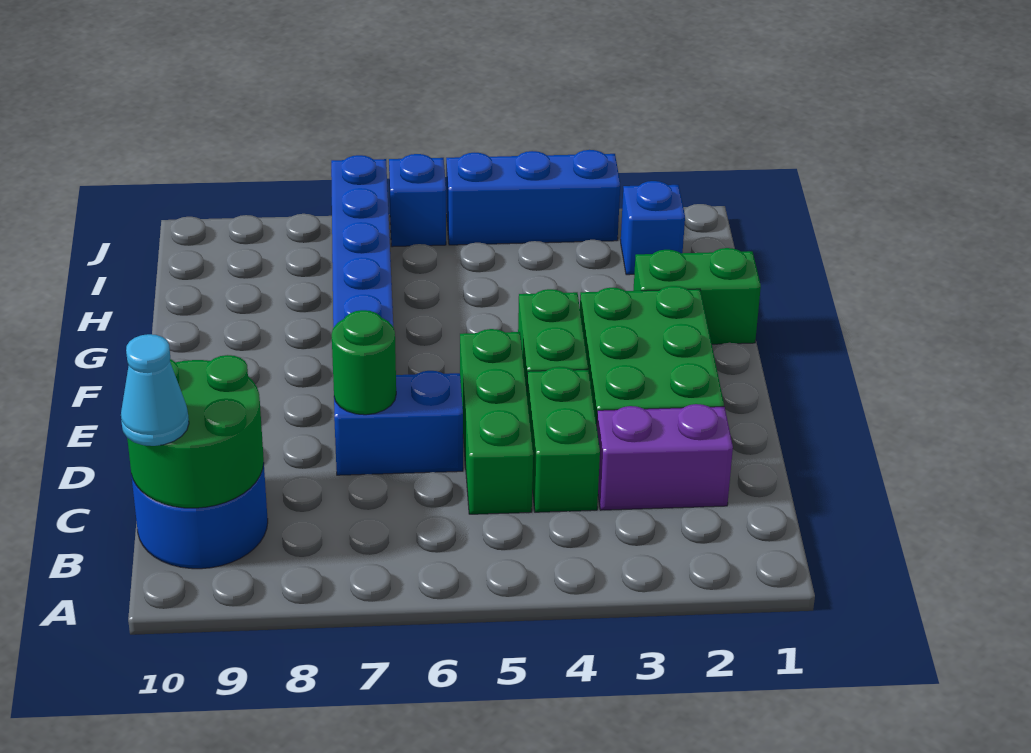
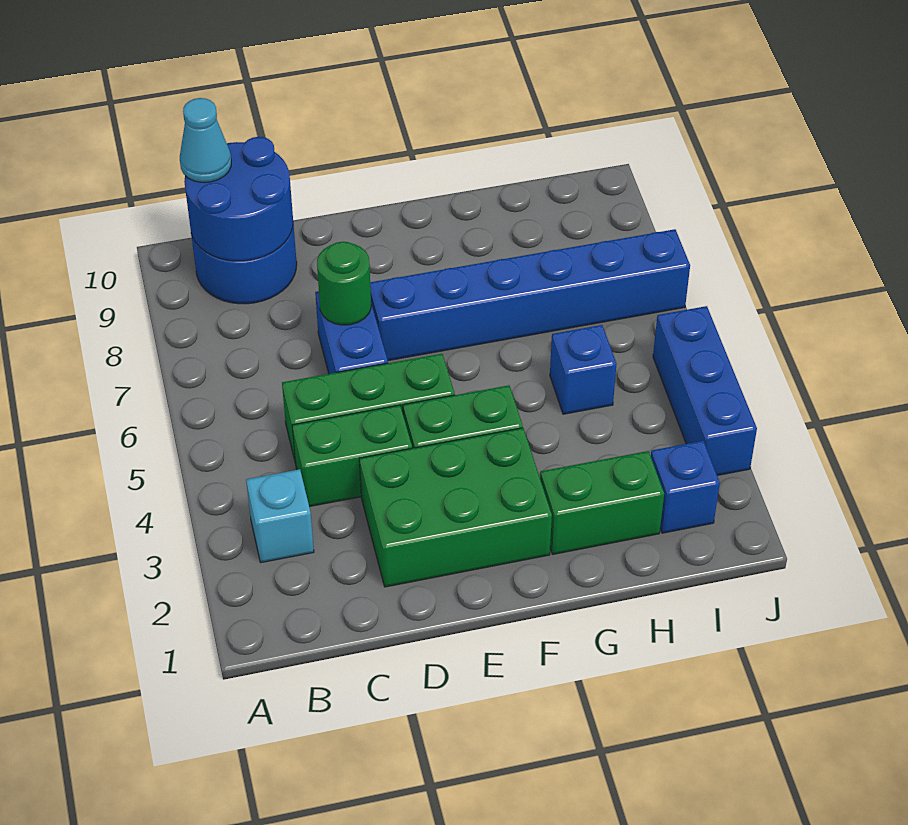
none -> cyan 1x1 brick [246,469,314,563]
green 2x2 round brick [127,355,264,508] -> blue 2x2 round brick [184,137,293,261]
purple 1x2 brick [597,404,733,510] -> none
green 1x2 brick [633,248,761,344] -> green 1x2 brick turned to [540,451,664,555]
blue 1x1 brick [389,154,446,247] -> blue 1x1 brick moved to [550,325,617,414]

